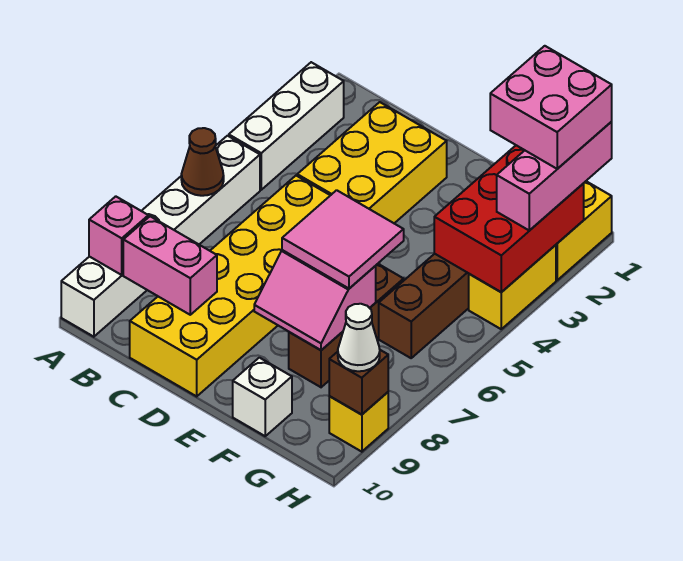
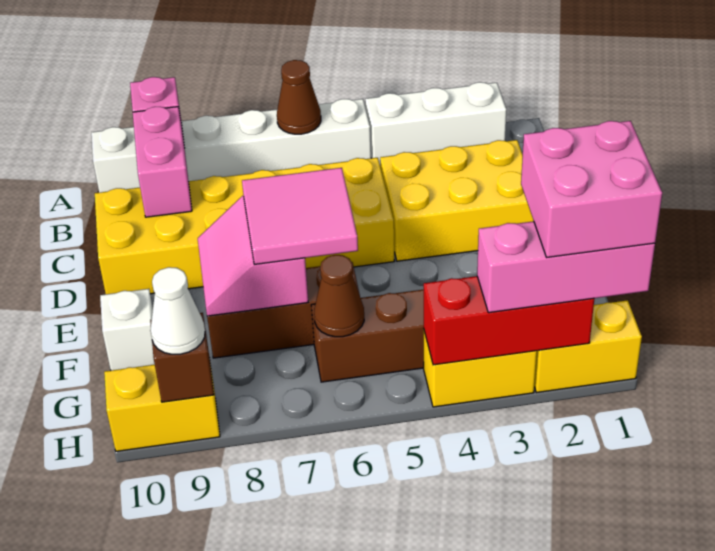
red 2x3 brick [434,145,584,292] -> red 1x3 brick [424,276,594,365]
none -> brown 1x1 cone [314,255,364,337]
yellow 1x1 brick [329,392,388,452] -> yellow 1x2 brick [104,365,220,451]

